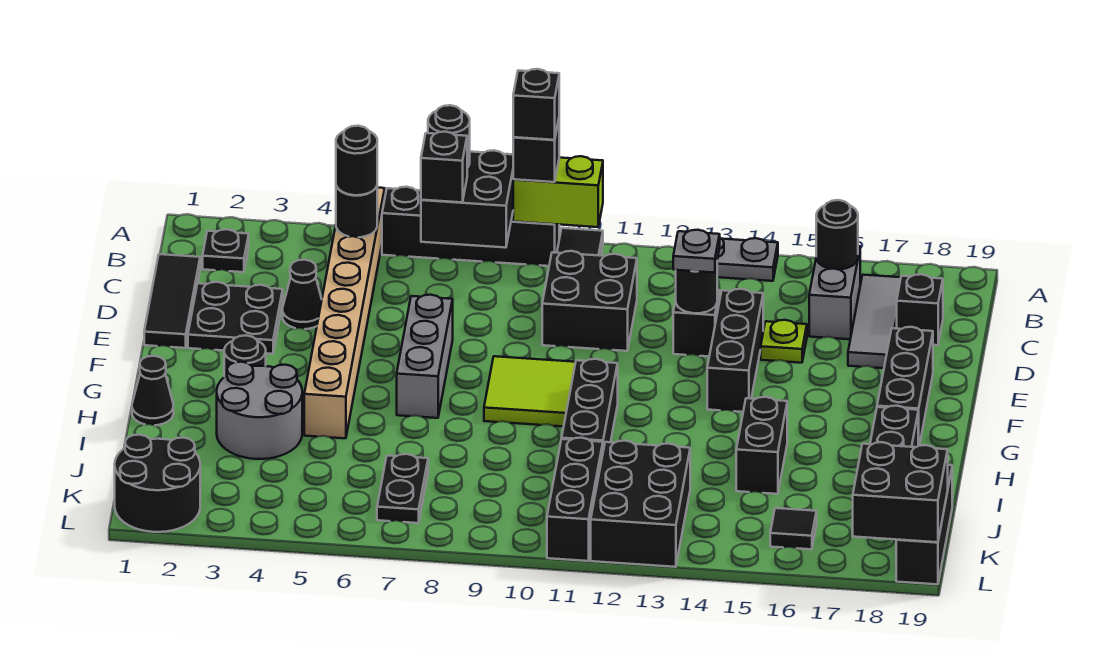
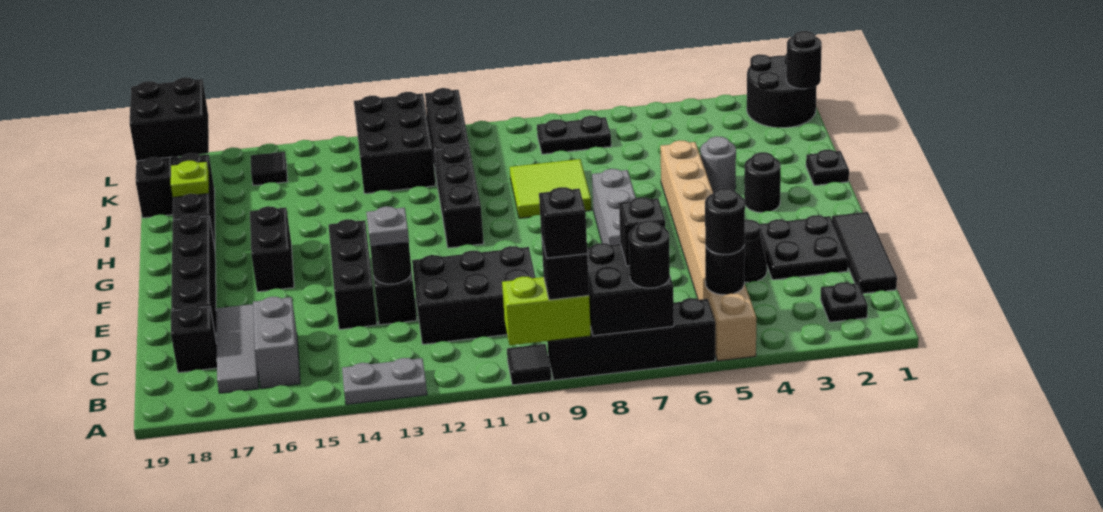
black 1x1 round brick [816,200,858,270] -> black 1x1 round brick moved to [786,31,822,89]
black 2x2 brick [542,251,637,351] -> black 2x3 brick [412,246,535,344]
lime 1x1 plate [761,320,807,363] -> lime 1x1 plate moved to [171,161,209,197]
black 1x3 brick [877,327,933,446] -> black 1x4 brick [171,215,217,343]
lime 2x2 tile [484,356,576,426] -> lime 2x2 tile moved to [510,159,591,218]
black 1x1 cone [132,356,174,425] -> black 1x1 plate [806,150,849,186]
grey 2x2 round brick [217,362,302,459] -> grey 1x1 round brick [700,136,736,192]
black 1x2 brick [736,397,787,494] -> black 1x2 brick moved to [250,206,294,292]
black 1x2 plate [377,454,428,523] -> black 1x2 plate turned to [537,116,611,154]

